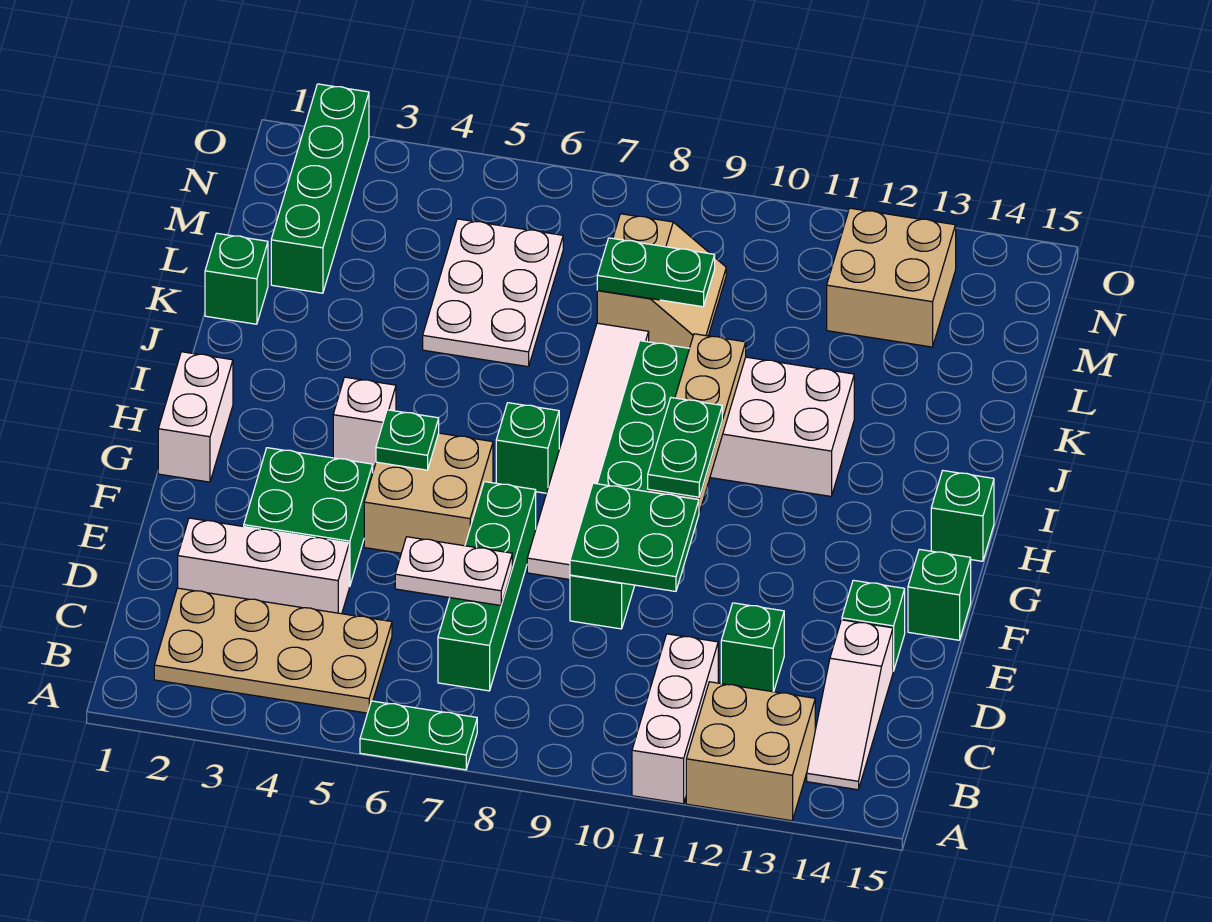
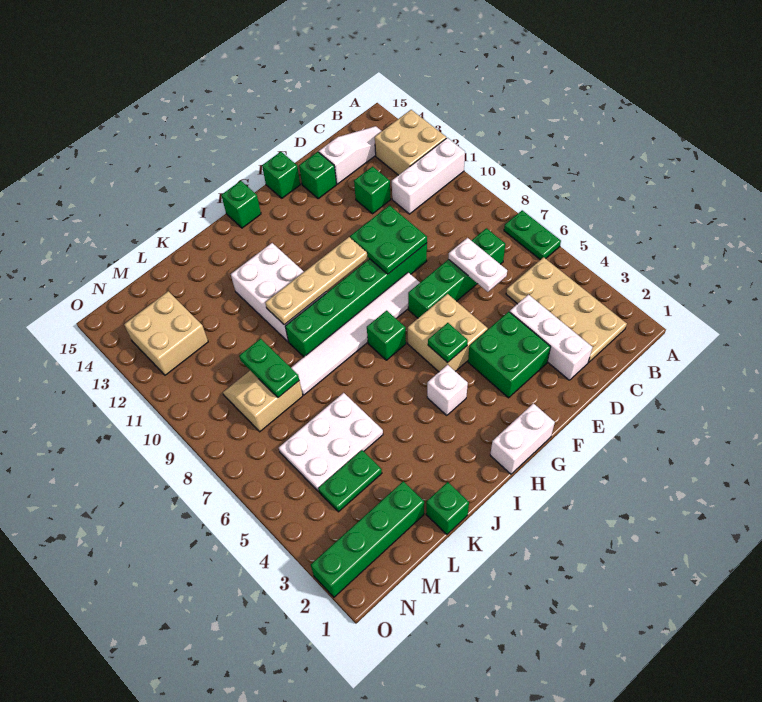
green 1x2 plate [648,398,722,497] -> green 1x2 plate moved to [318,450,382,512]

